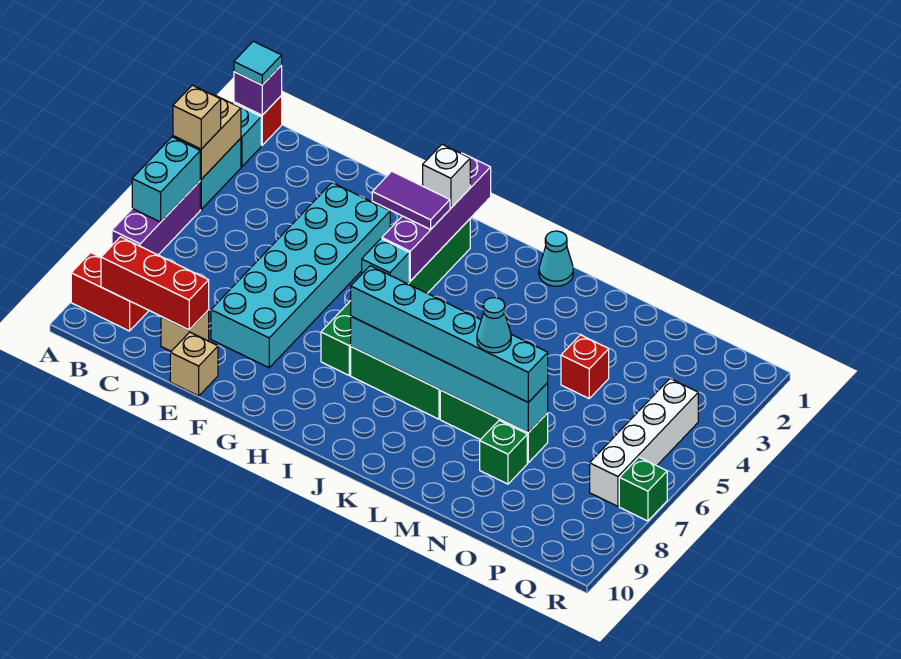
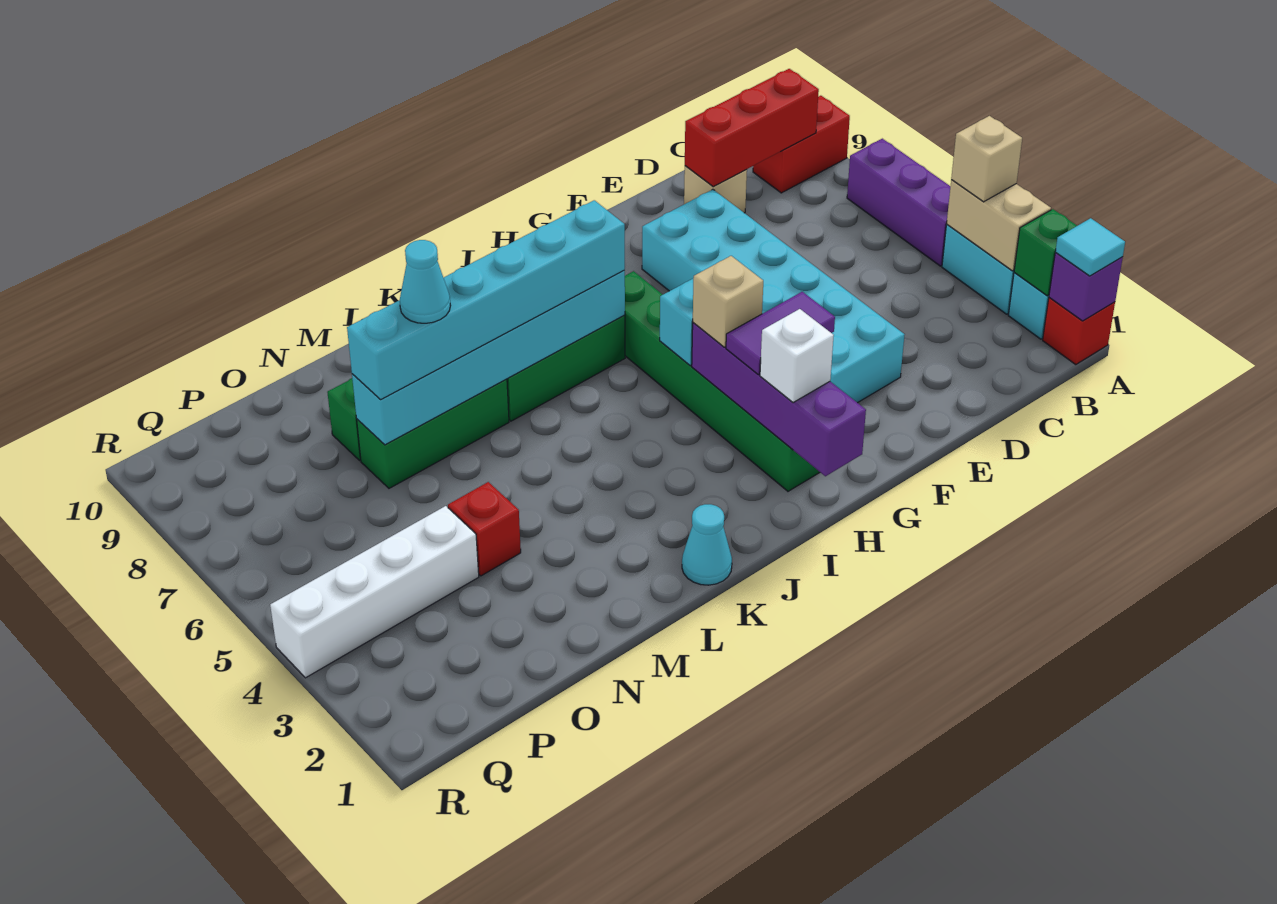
cyan 1x2 brick [132,137,200,222] -> none
tan 1x1 brick [170,332,218,396] -> tan 1x1 brick moved to [693,256,763,347]
white 1x4 brick [590,379,698,506] -> white 1x4 brick turned to [270,506,479,678]
green 1x1 brick [619,457,667,521] -> green 1x1 brick moved to [1014,209,1077,296]

